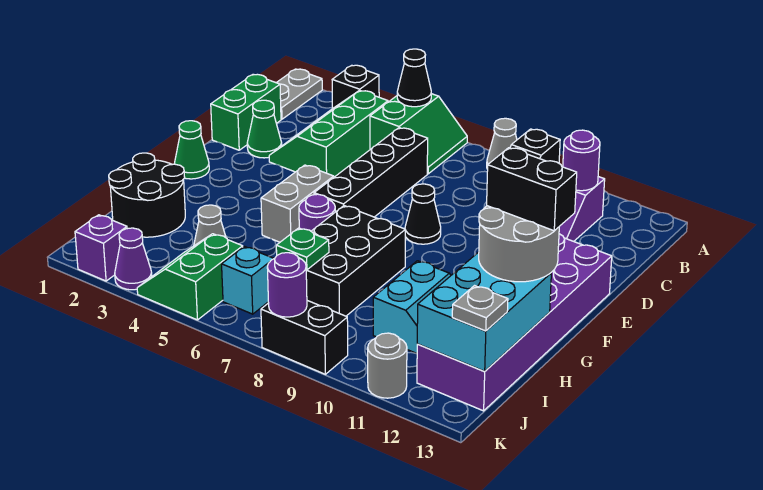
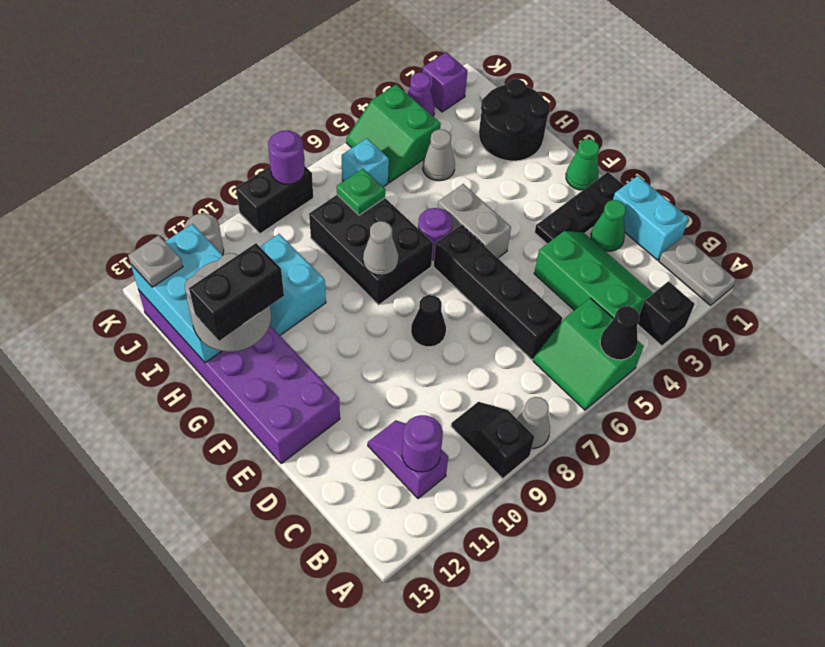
green 1x2 brick [211,74,281,150] -> cyan 1x2 brick [613,176,689,260]
none -> black 1x3 plate [535,172,624,244]
none -> grey 1x1 cone [363,221,398,275]
green 2x2 slope [137,234,243,320] -> green 2x2 slope turned to [346,84,441,183]

